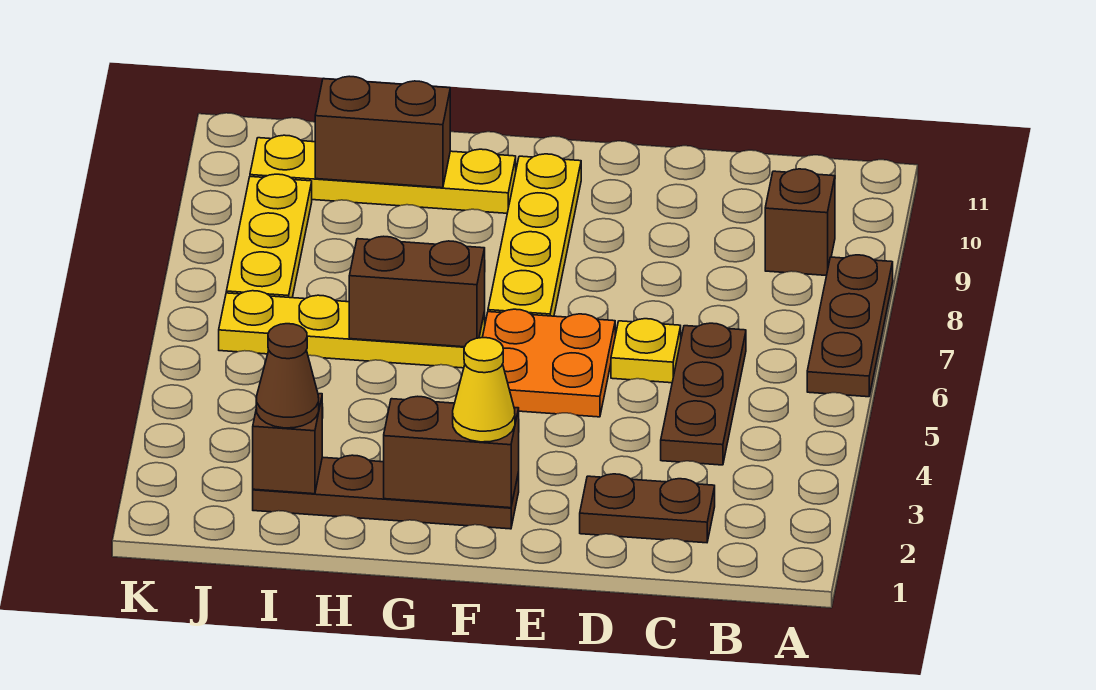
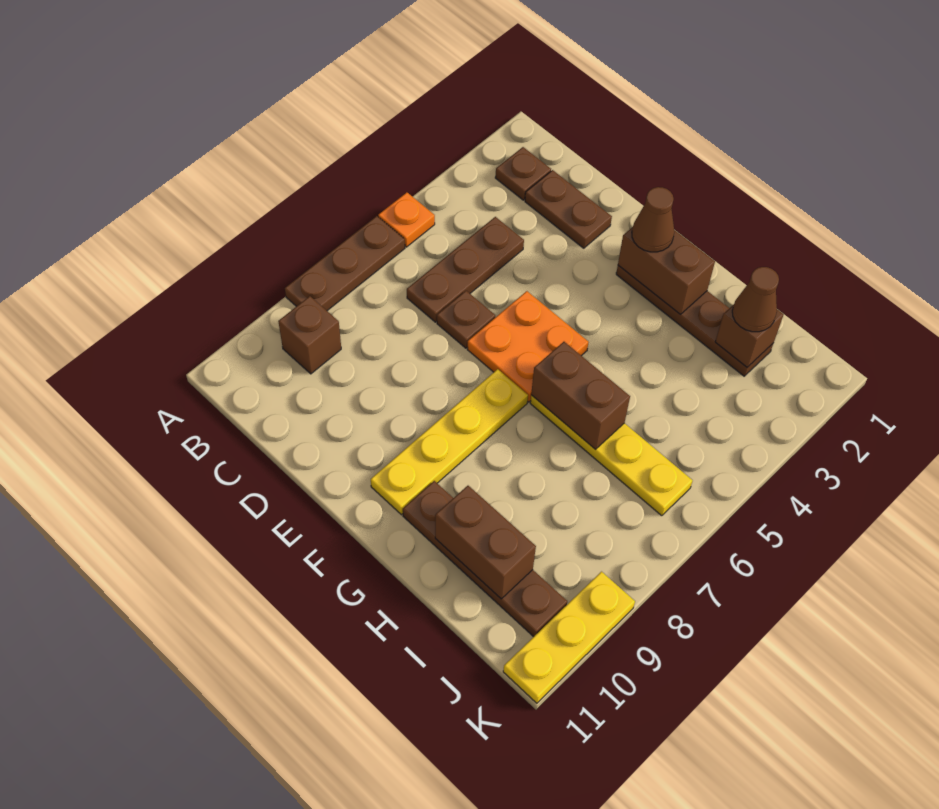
none -> orange 1x1 plate [378,193,435,247]
none -> brown 1x1 plate [495,147,551,200]
yellow 1x1 plate [611,319,681,383] -> brown 1x1 plate [437,291,495,348]
yellow 1x1 cone [453,338,515,442] -> brown 1x1 cone [632,187,674,252]
yellow 1x4 plate [250,135,516,213] -> brown 1x4 plate [403,481,567,637]
yellow 1x3 plate [226,174,312,298] -> yellow 1x3 plate moved to [503,572,635,703]

